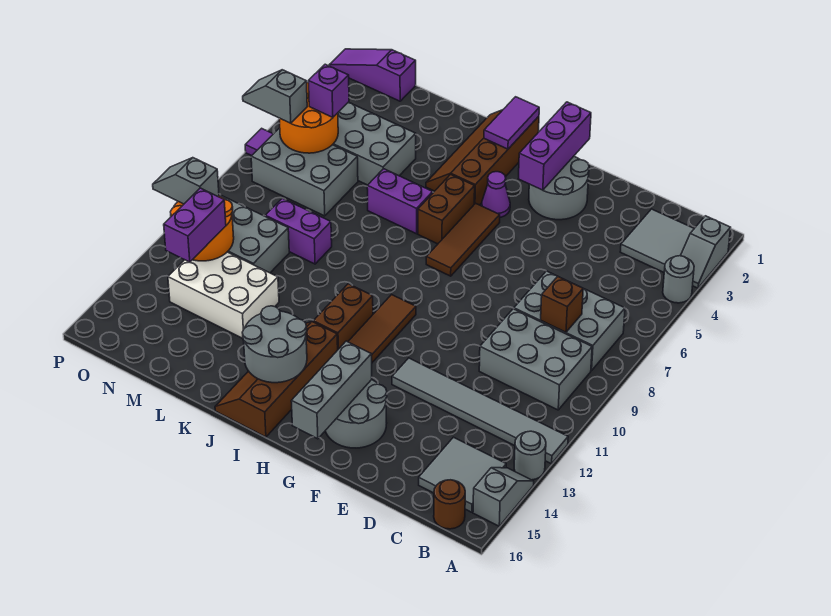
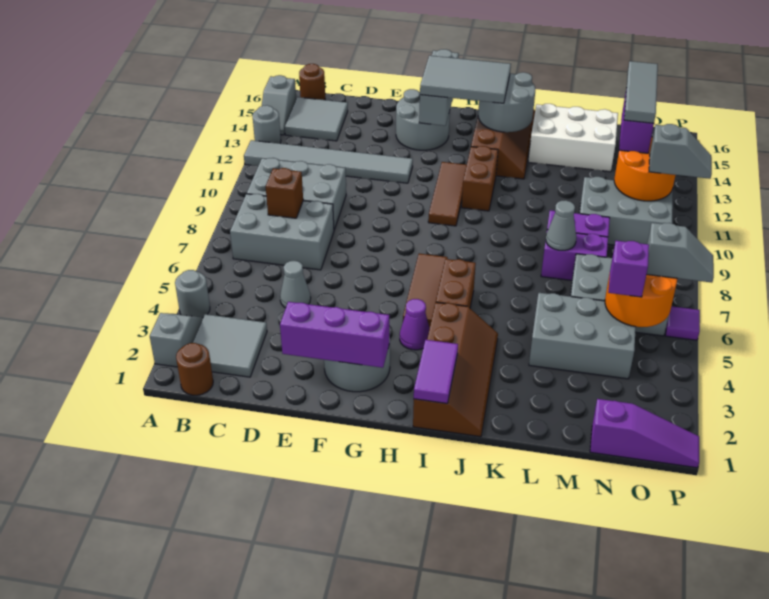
none -> brown 1x1 round brick [176,343,213,395]
none -> grey 1x1 cone [280,261,311,308]
purple 1x3 brick [518,102,591,190] -> purple 1x3 brick turned to [280,302,389,368]
none -> grey 2x3 tile [420,55,511,103]
purple 1x2 brick [367,169,433,234] -> purple 1x2 brick moved to [541,230,608,280]
none -> grey 1x1 cone [546,200,576,250]
white 2x3 brick [168,252,279,338] -> white 2x3 brick moved to [528,104,618,172]
none -> grey 1x3 tile [624,61,658,123]

